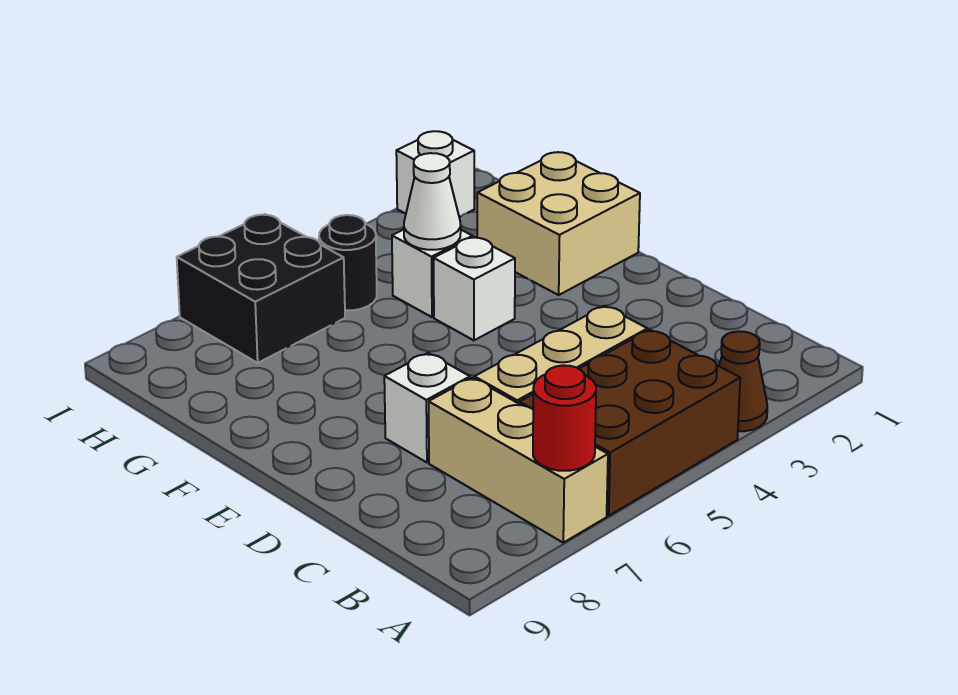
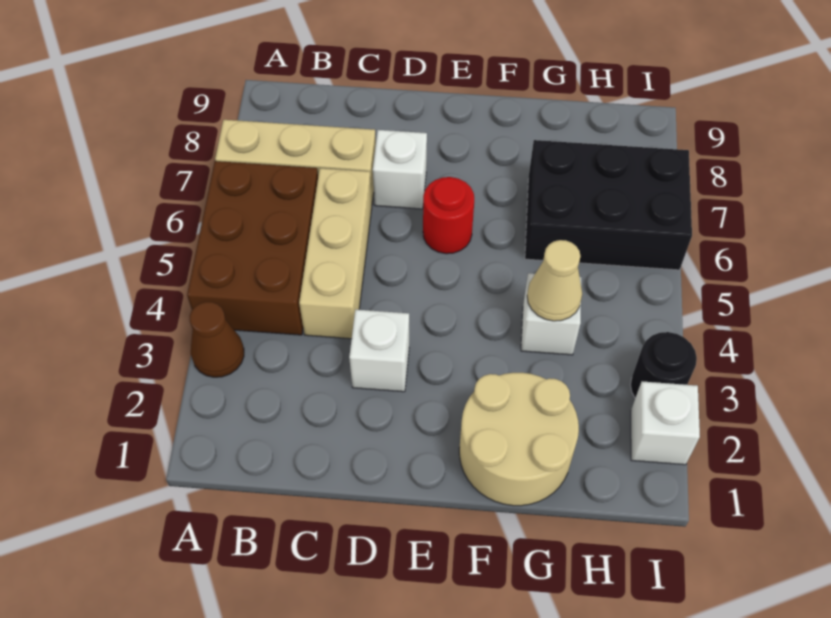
red 1x1 round brick [533,365,596,471] -> red 1x1 round brick moved to [423,177,474,254]
tan 2x2 brick [477,152,640,295] -> tan 2x2 round brick [459,373,579,506]
white 1x1 brick [434,237,515,340] -> white 1x1 brick moved to [349,310,409,392]
white 1x1 cone [404,153,461,250] -> tan 1x1 cone [527,240,582,321]
black 1x1 round brick [319,215,377,310] -> black 1x1 round brick moved to [630,332,697,398]
black 2x2 brick [177,214,345,363] -> black 2x3 brick [525,140,692,270]

